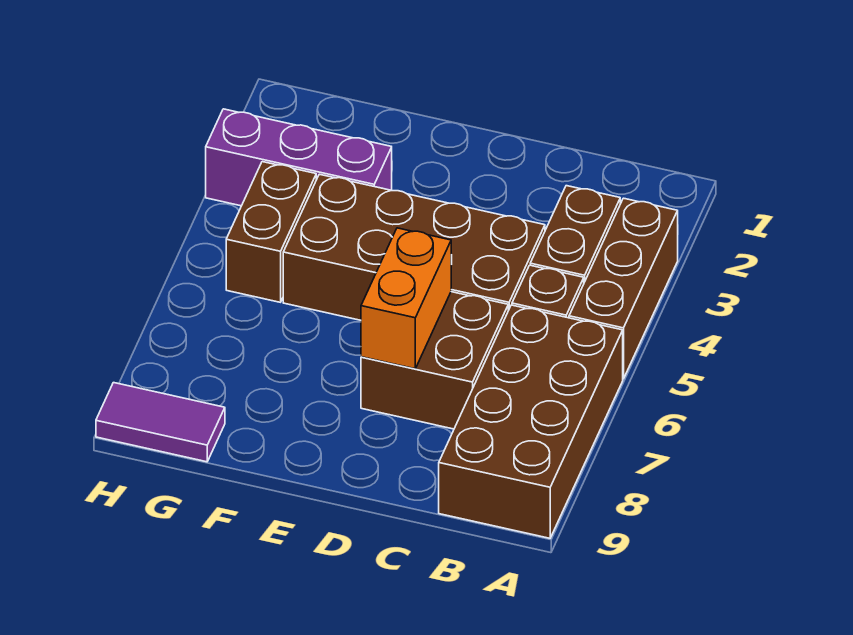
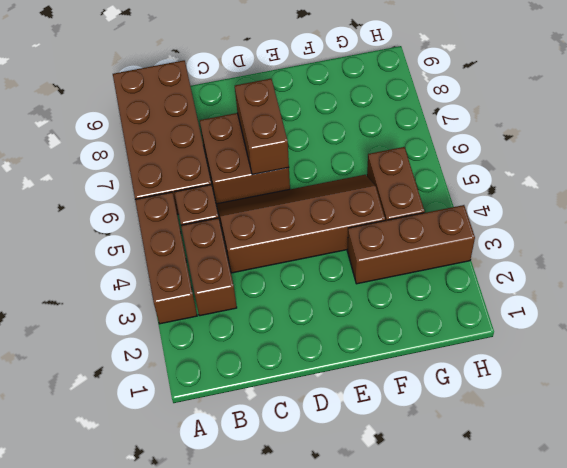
brown 2x4 brick [283,174,545,320] -> brown 2x4 slope [217,175,385,273]
orange 1x2 brick [361,228,451,369] -> brown 1x2 brick [235,78,289,175]
purple 1x3 brick [206,109,392,206] -> brown 1x3 brick [347,205,475,284]
purple 1x2 tile [96,383,225,462] -> none

